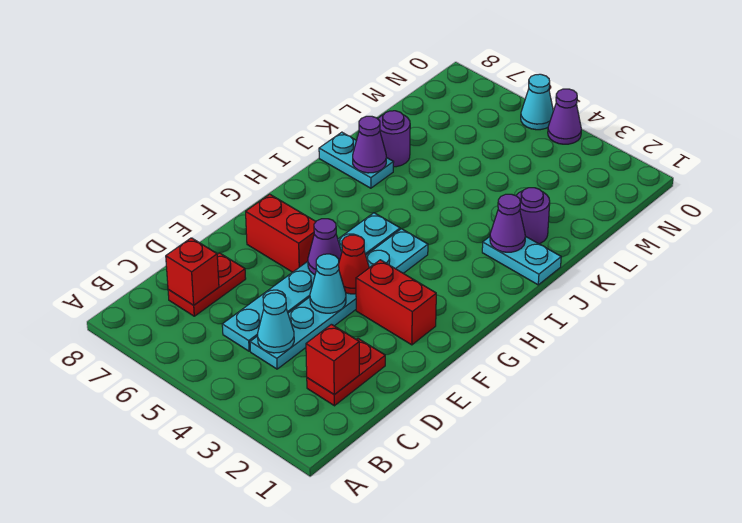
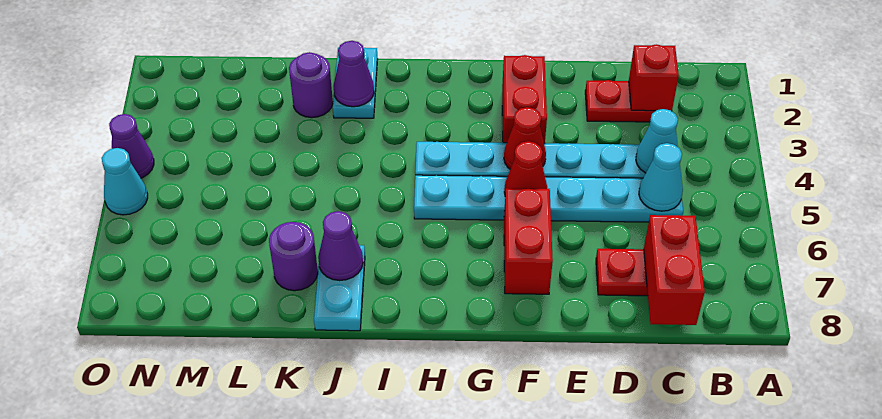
red 1x1 brick [166,238,219,305] -> red 1x2 brick [644,215,705,325]
cyan 1x1 cone [310,254,346,313] -> cyan 1x1 cone moved to [639,143,683,211]
purple 1x1 cone [308,219,342,275] -> red 1x1 cone [504,141,547,193]

